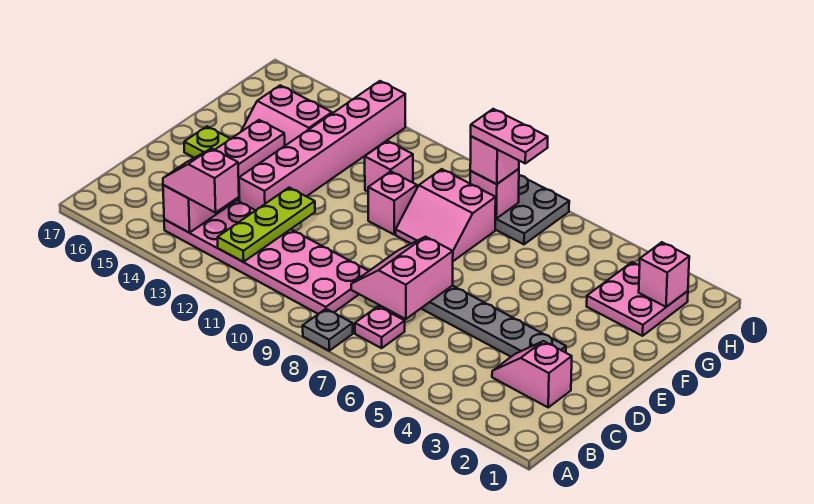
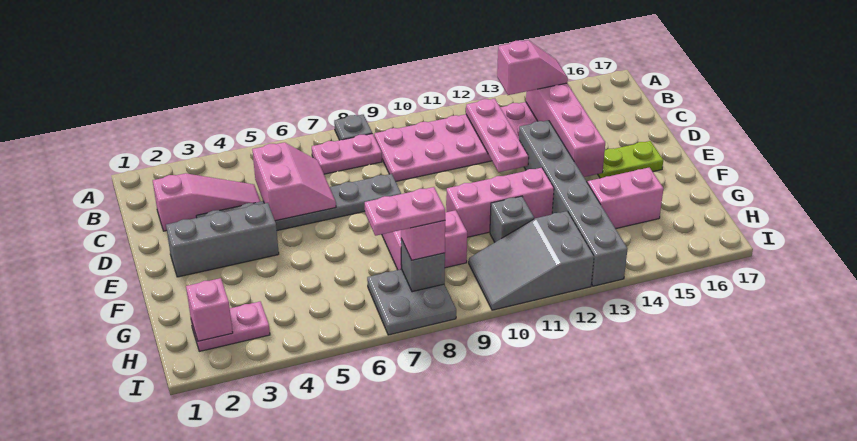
pink 1x1 plate [355,306,405,348] -> pink 1x2 plate [312,134,382,174]
lime 1x3 plate [218,188,315,262] -> pink 1x3 plate [466,98,529,172]
pink 1x2 slope [492,341,572,407] -> pink 1x3 slope [153,173,261,231]
pink 2x2 slope [351,237,453,319] -> pink 2x2 slope moved to [252,142,336,221]
pink 1x6 brick [239,81,405,210] -> grey 1x6 brick [519,120,628,286]
none -> grey 1x3 brick [166,203,279,277]
pink 1x1 brick [368,171,417,235] -> pink 1x3 brick [446,168,554,237]
pink 2x2 plate [587,262,688,336] -> pink 1x2 plate [191,301,270,351]
pink 1x1 brick [365,141,413,192] -> grey 1x1 brick [490,196,534,242]
pink 1x1 brick [470,169,519,218] -> grey 1x1 brick [401,239,445,292]
none -> grey 2x3 slope [469,211,594,310]

